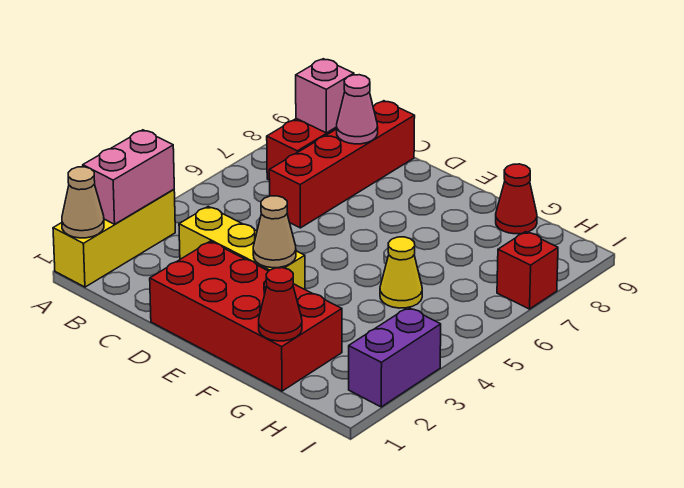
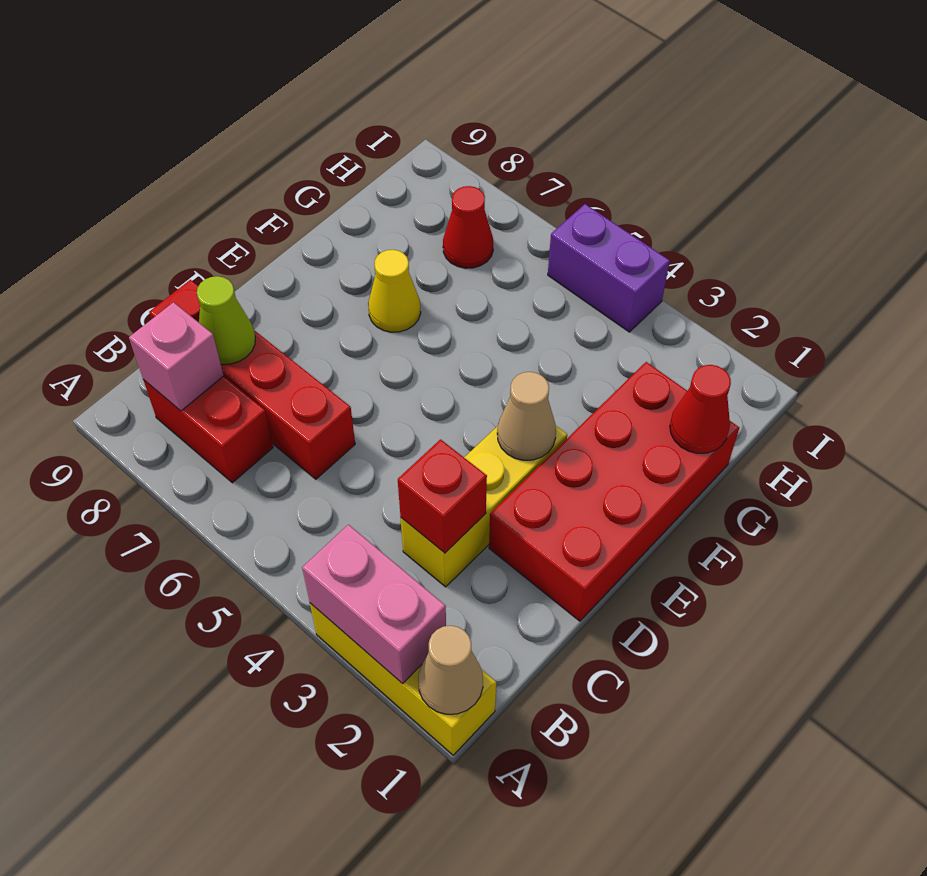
pink 1x1 cone [337,75,378,144] -> lime 1x1 cone [197,276,255,364]
yellow 1x1 cone [380,237,422,308] -> yellow 1x1 cone moved to [368,250,421,332]
red 1x1 cone [496,164,537,234] -> red 1x1 cone moved to [443,186,493,268]
purple 1x2 brick [349,307,441,407] -> purple 1x2 brick moved to [548,204,670,332]
red 1x1 brick [497,232,558,309] -> red 1x1 brick moved to [398,439,487,553]

